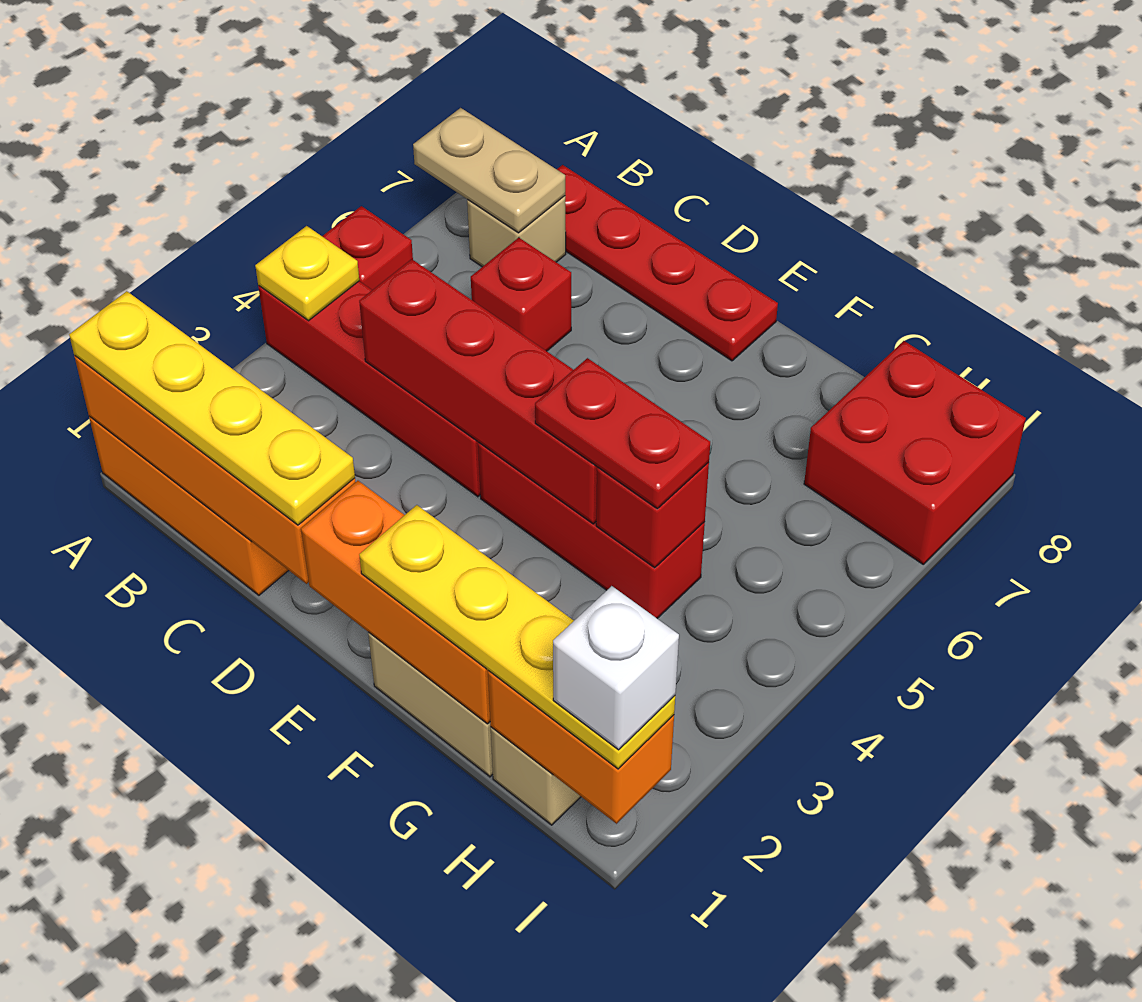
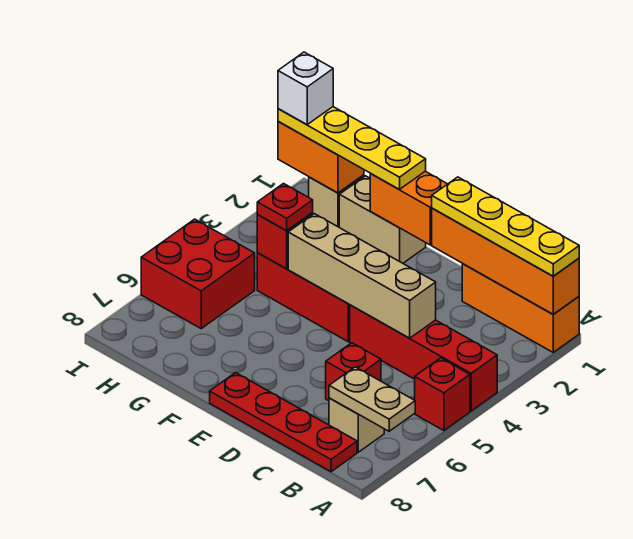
yellow 1x1 plate [255,226,359,321] -> none
red 1x4 brick [359,259,597,524] -> tan 1x4 brick [288,214,436,338]
orange 1x3 brick [301,481,490,724] -> orange 1x2 brick [370,171,447,245]
red 1x2 plate [535,358,710,509] -> red 1x1 plate [257,184,313,231]
red 2x2 brick [804,341,1026,564] -> red 2x2 brick moved to [141,219,255,328]

